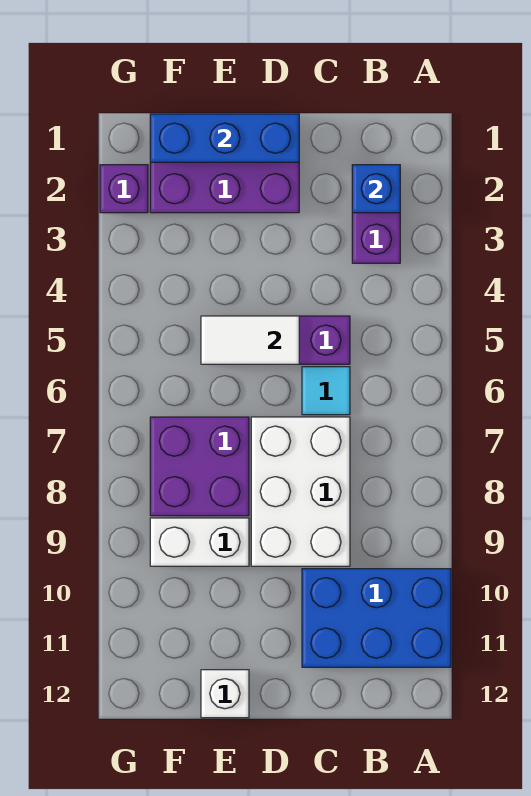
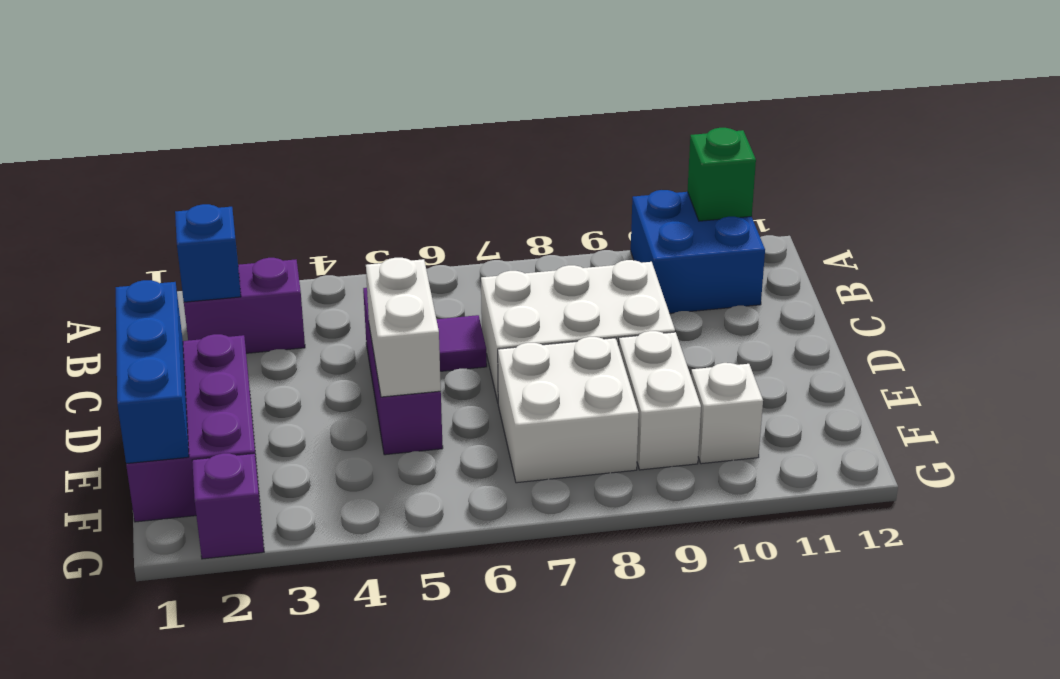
blue 2x3 brick [302,569,451,667] -> blue 2x2 brick [631,190,765,313]
none -> green 1x1 brick [687,128,756,221]
cyan 1x1 tile [302,367,350,415] -> purple 1x1 tile [436,315,487,371]
white 1x2 tile [201,316,299,364] -> white 1x2 brick [366,258,441,397]
purple 2x2 brick [150,417,249,516] -> white 2x2 brick [498,337,639,483]
white 1x1 brick [201,670,249,718] -> white 1x1 brick moved to [691,363,763,464]

